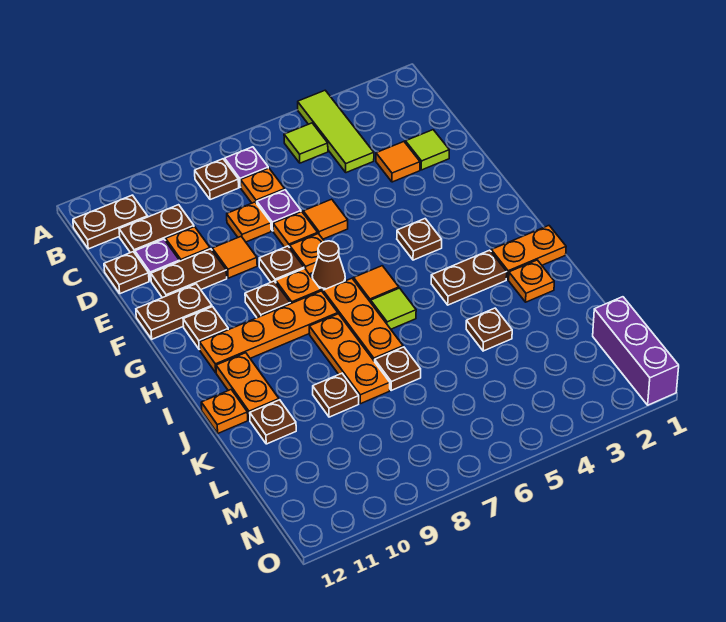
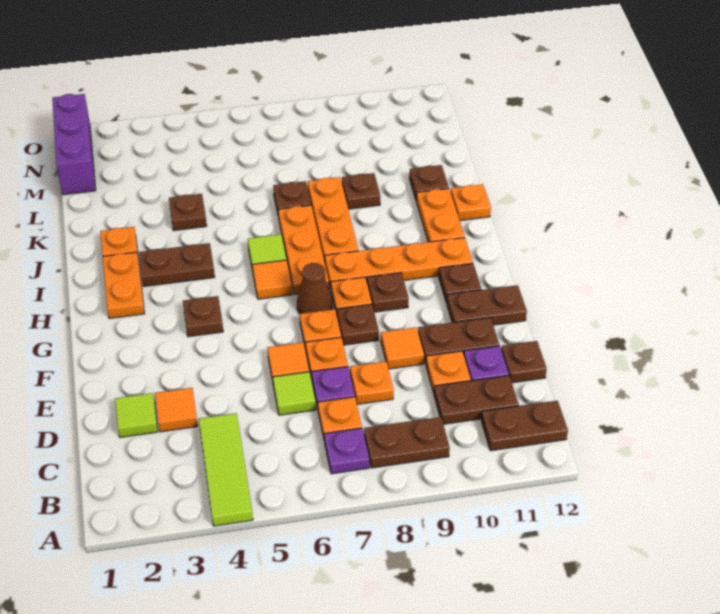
lime 1x1 tile [284,123,328,163] -> lime 1x1 tile moved to [273,372,316,415]
brown 1x1 plate [195,159,239,200] -> brown 1x2 plate [364,417,450,468]
orange 1x2 plate [491,226,566,280] -> orange 1x2 plate turned to [103,252,145,319]

